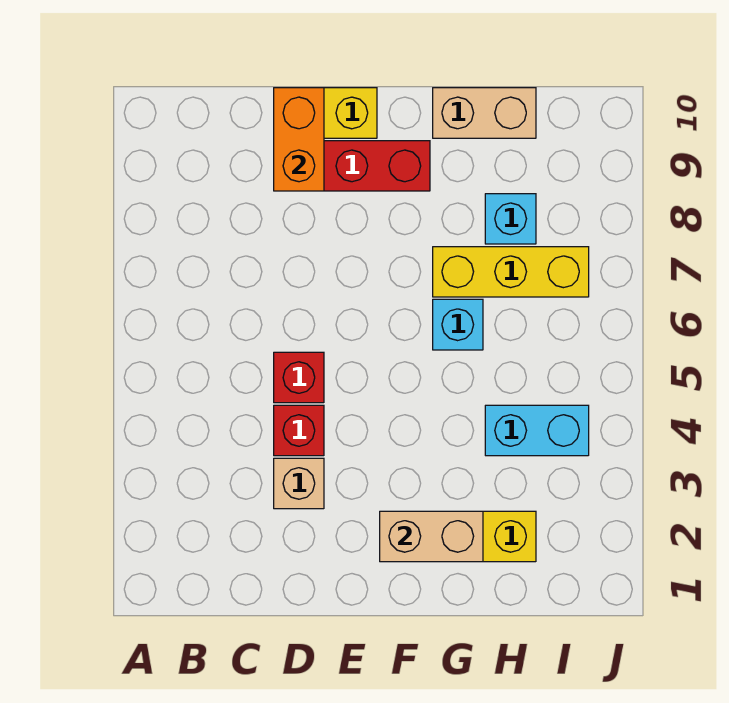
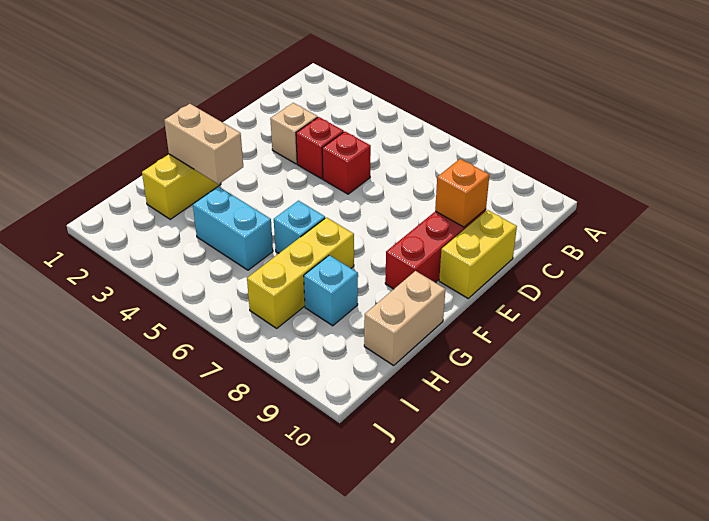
orange 1x2 brick [274,88,324,191] -> orange 1x1 brick [435,159,489,227]
tan 1x2 brick [380,511,483,562] -> tan 1x2 brick turned to [164,104,243,184]
cyan 1x2 brick [485,405,589,456] -> cyan 1x2 brick turned to [193,186,273,270]

